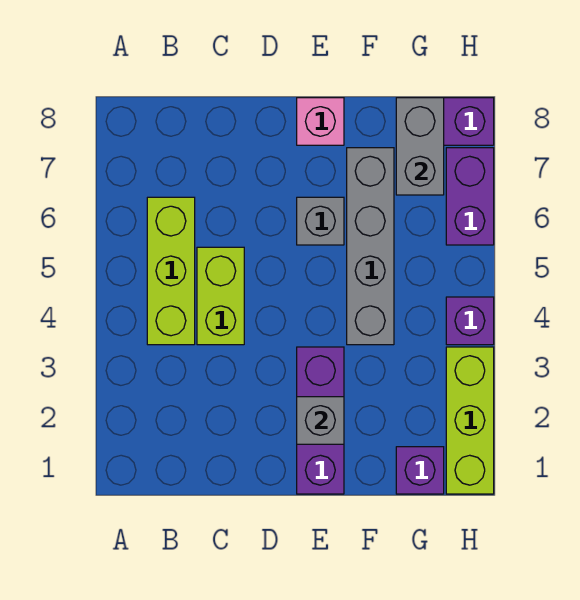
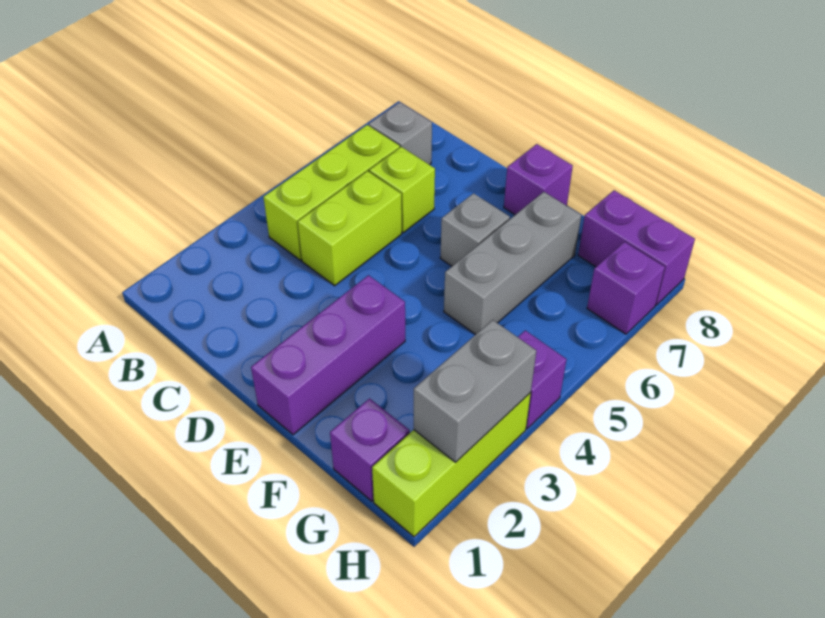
none -> lime 1x1 brick [369,147,435,233]
grey 1x1 brick [297,397,344,444] -> grey 1x1 brick moved to [369,102,432,165]
pink 1x1 brick [297,98,344,145] -> purple 1x1 brick [504,144,573,215]
grey 1x4 brick [347,148,394,345] -> grey 1x3 brick [444,192,581,335]
grey 1x2 brick [396,98,444,195] -> grey 1x2 brick moved to [414,320,536,462]
purple 1x2 brick [446,148,494,245] -> purple 1x1 brick [587,242,665,334]

